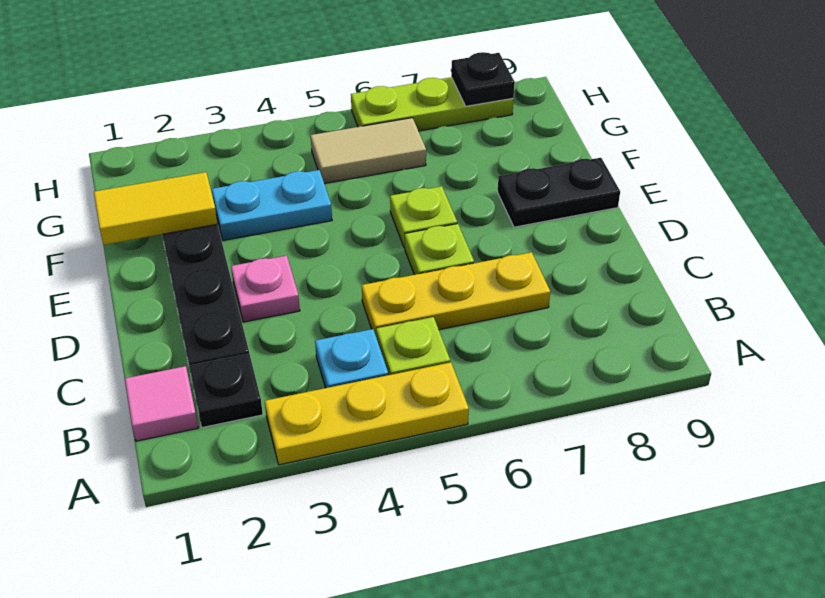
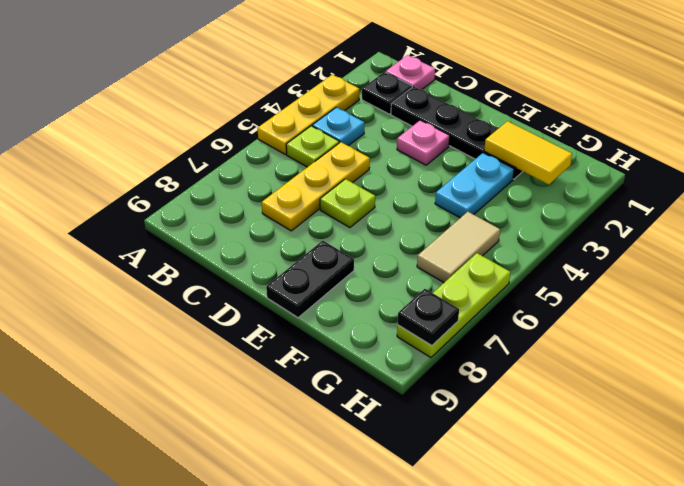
pink 1x1 tile [125,366,198,441] -> pink 1x1 plate [386,55,435,90]
lime 1x1 plate [390,186,457,248] -> none
yellow 1x2 tile [94,172,218,245] -> yellow 1x2 tile turned to [484,121,572,185]

